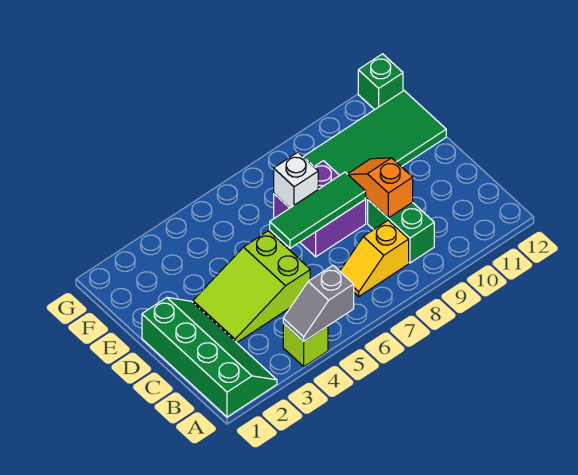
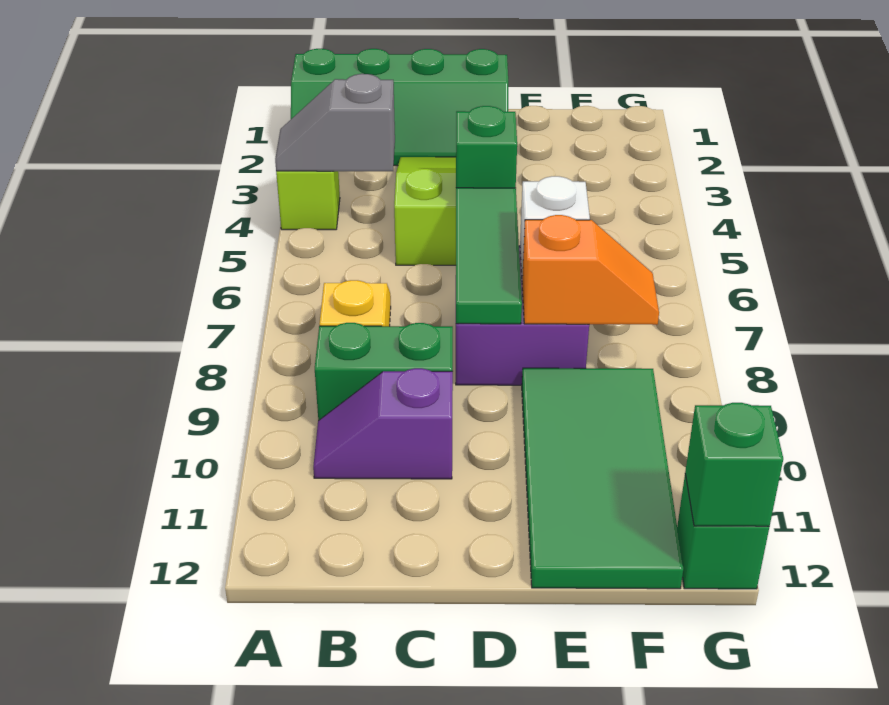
grey 1x2 slope [283,265,354,342] -> grey 1x2 slope turned to [275,74,395,171]
none -> purple 1x2 slope [313,368,453,479]
orange 1x2 slope [348,158,413,218] -> orange 1x2 slope moved to [522,215,659,325]
none -> green 1x1 brick [456,106,517,188]
none -> green 1x1 brick [685,403,783,526]

